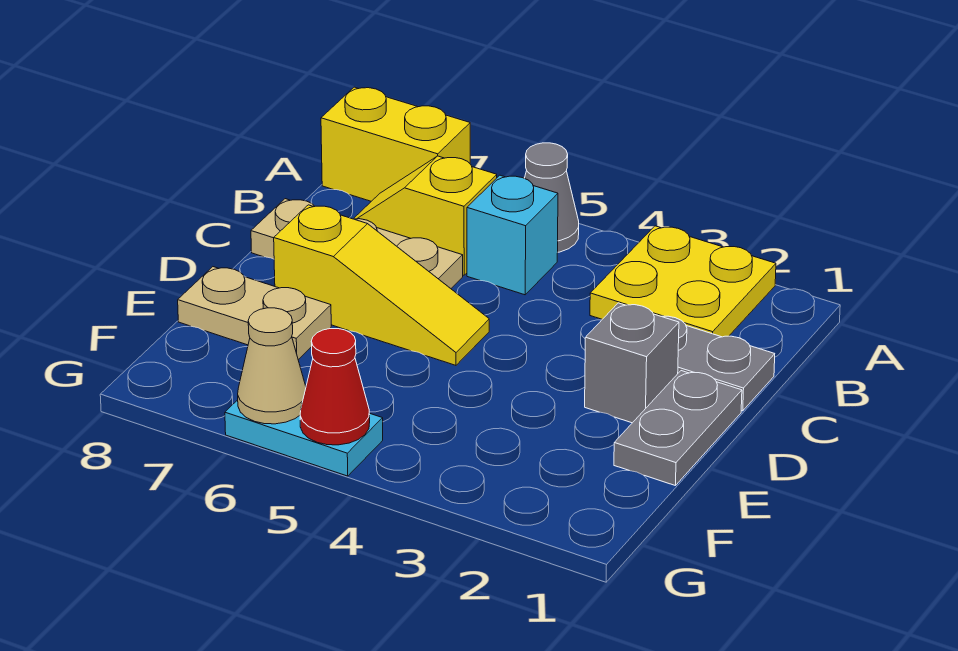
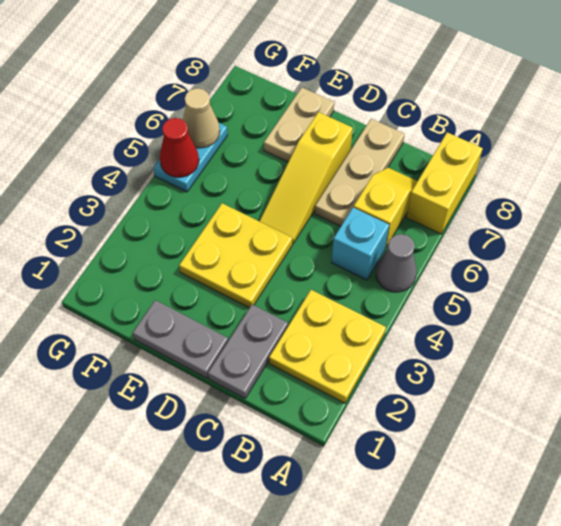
grey 1x1 brick [585,303,679,423] -> none
none -> yellow 2x2 plate [179,203,292,308]

